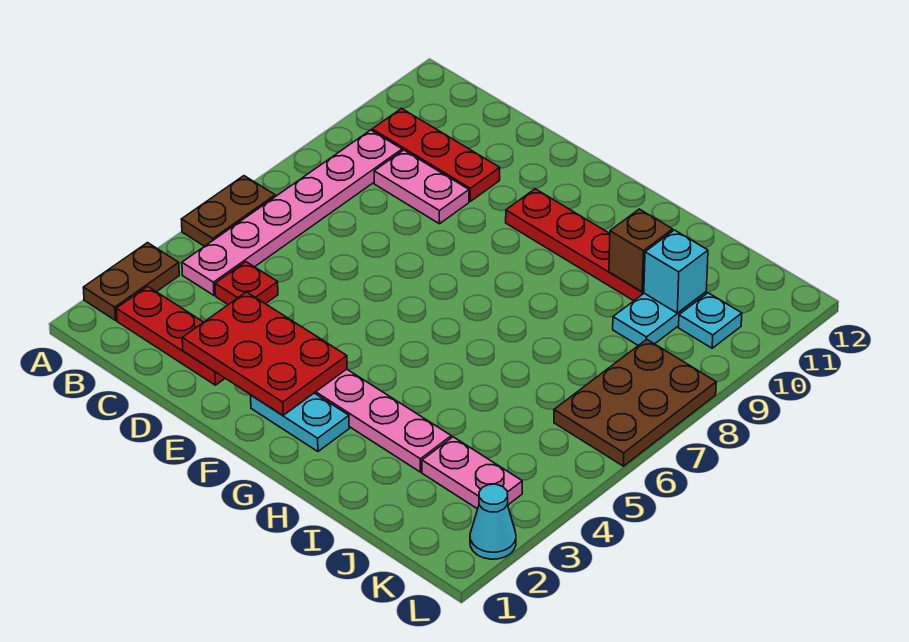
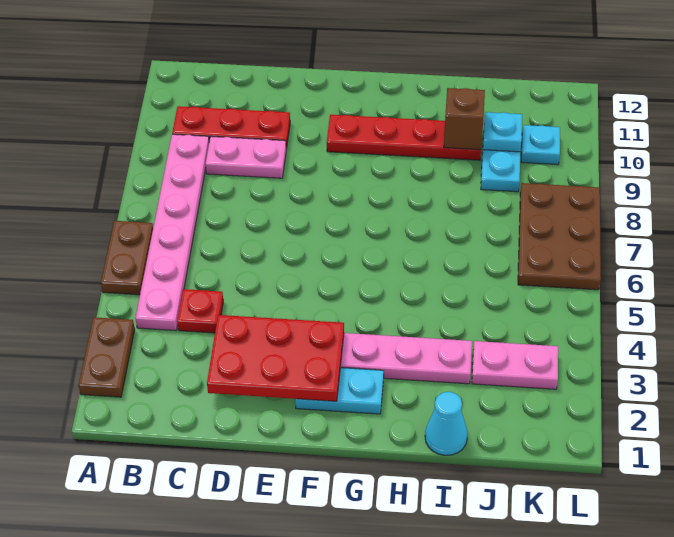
red 1x3 plate [116,286,225,385] -> none
cyan 1x1 brick [644,230,708,313] -> cyan 1x1 plate [483,112,522,152]
cyan 1x1 cone [470,484,516,559] -> cyan 1x1 cone moved to [425,392,468,455]

